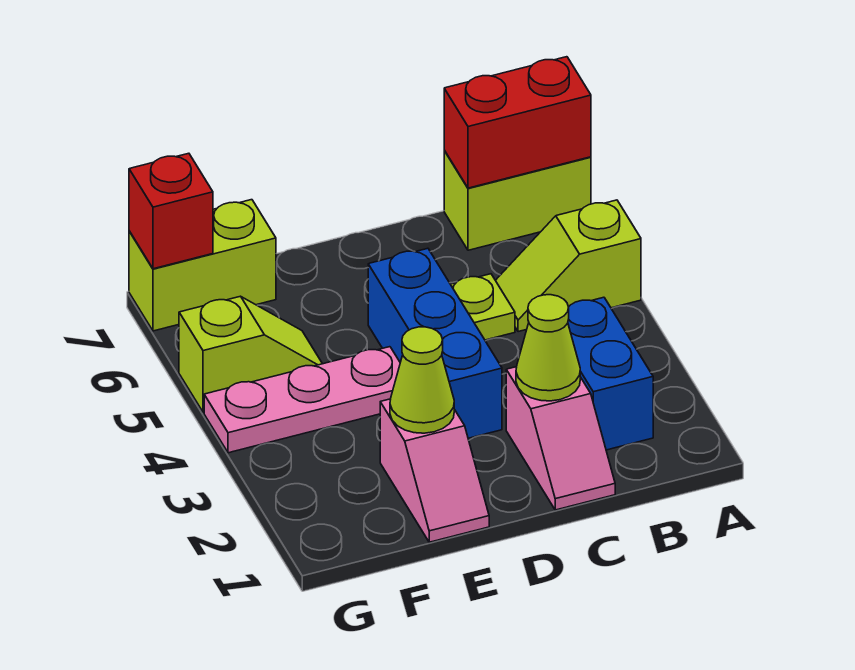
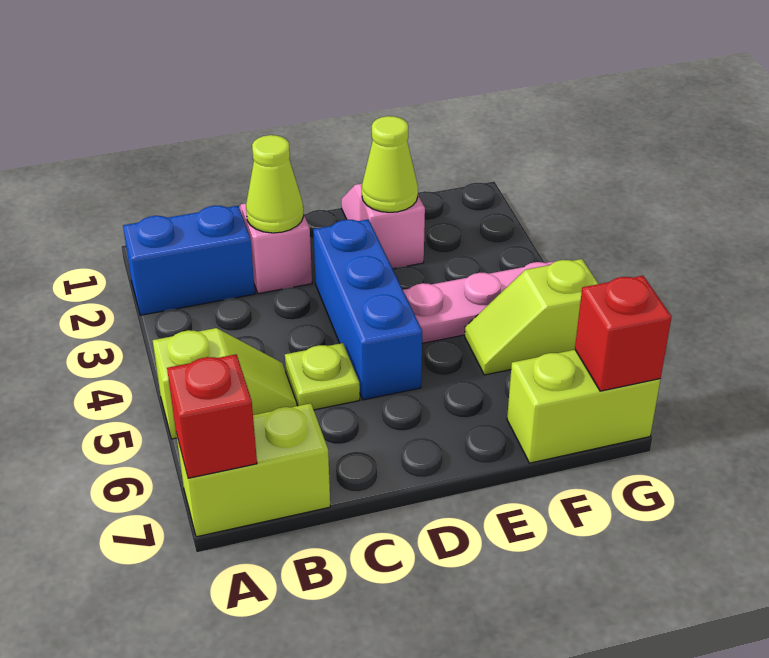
red 1x2 brick [444,57,591,188] -> red 1x1 brick [167,354,257,478]
blue 1x2 brick [568,297,653,450] -> blue 1x2 brick turned to [123,206,255,315]

